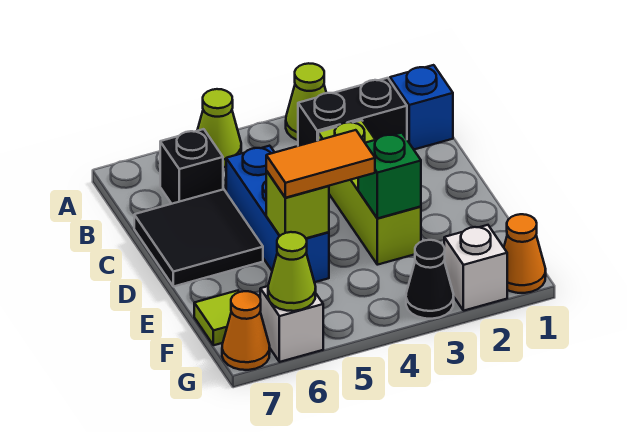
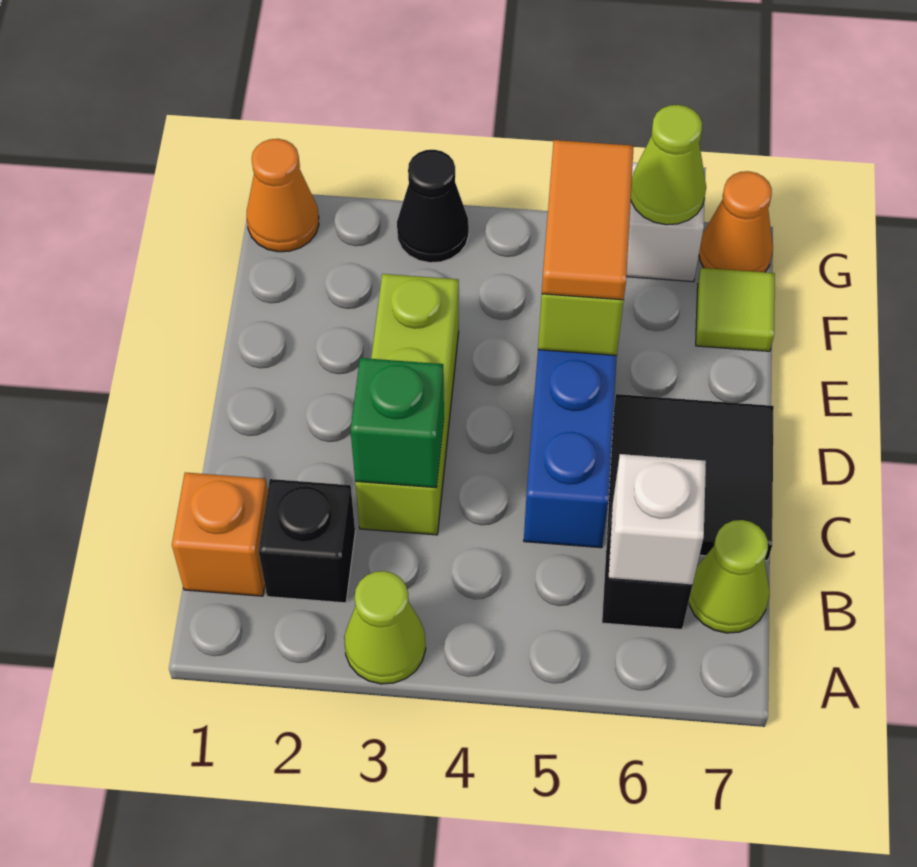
lime 1x1 cone [197,89,241,167] -> lime 1x1 cone moved to [689,520,770,633]
blue 1x1 brick [390,65,453,149] -> orange 1x1 brick [172,473,268,596]
black 1x2 brick [298,78,407,146] -> black 1x1 brick [258,479,355,603]
green 1x1 brick [358,133,421,218] -> green 1x1 brick moved to [351,358,444,488]
orange 1x2 tile [266,130,375,198] -> orange 1x2 tile turned to [542,140,634,300]
white 1x1 brick [444,225,507,311] -> white 1x1 brick moved to [608,454,706,585]

